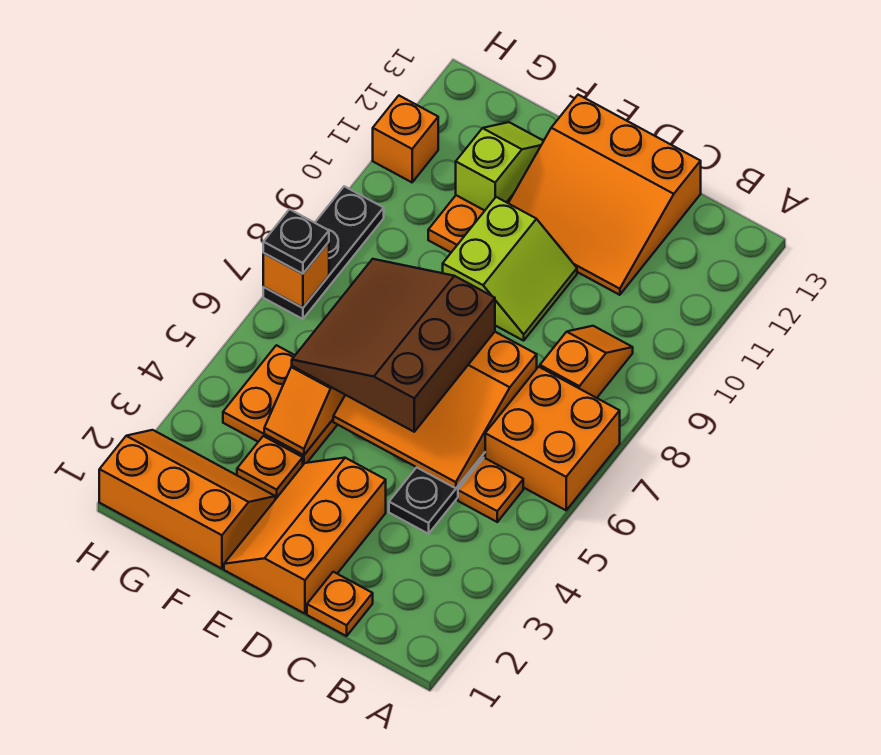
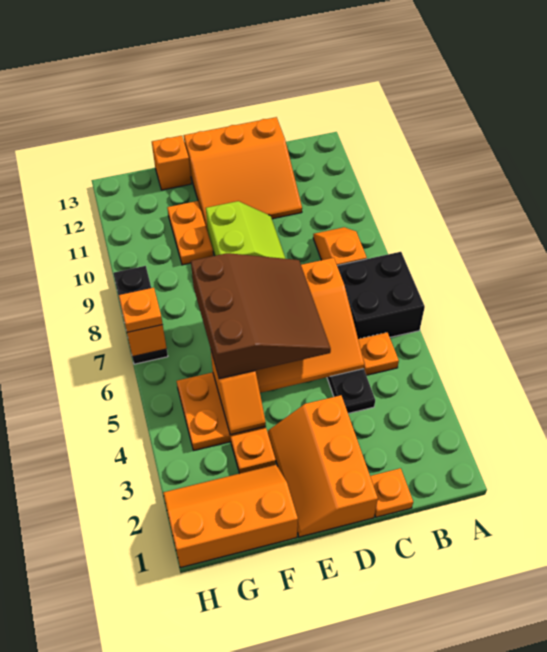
orange 2x2 brick [485,367,620,510] -> black 2x2 brick [337,252,425,339]
brown 3x3 slope [292,259,495,432] -> brown 3x3 slope turned to [191,253,331,379]
lime 1x2 slope [456,122,543,211] -> none
black 1x1 plate [263,209,329,274] -> orange 1x1 plate [119,288,163,332]
orange 1x1 brick [373,96,438,182] -> orange 1x1 brick moved to [152,136,191,190]

